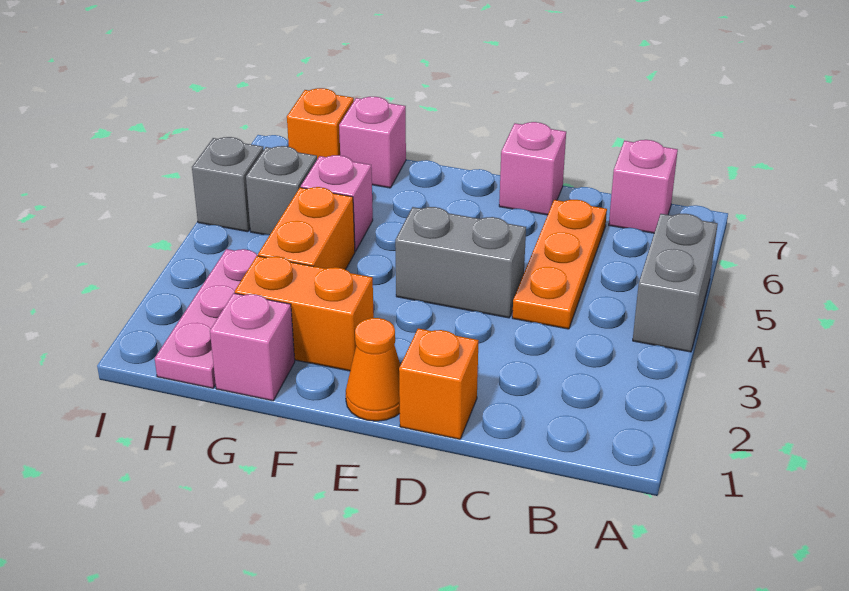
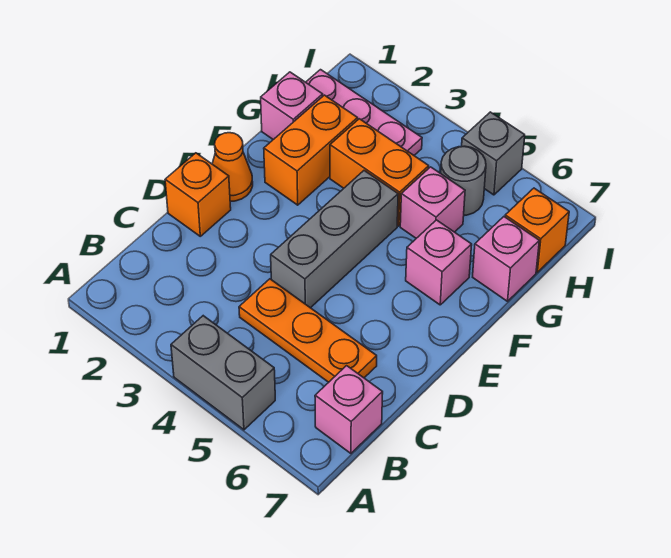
grey 1x2 brick [395,207,526,318] -> grey 1x3 brick [271,171,398,308]
pink 1x1 brick [499,122,566,215] -> pink 1x1 brick moved to [406,220,472,305]
grey 1x1 brick [246,146,317,235] -> grey 1x1 round brick [441,146,486,215]

